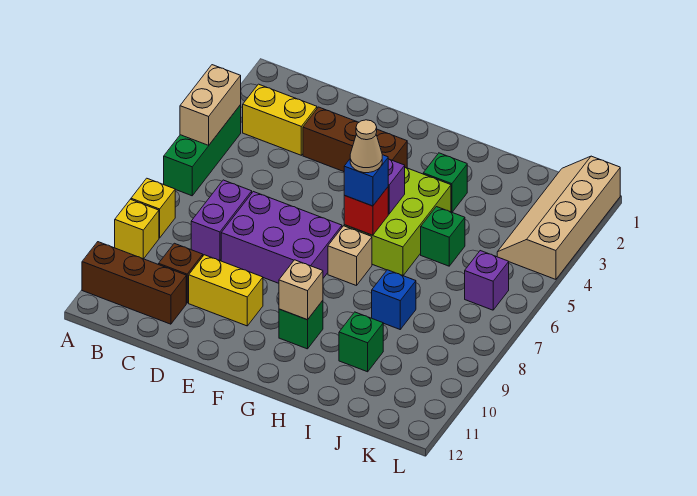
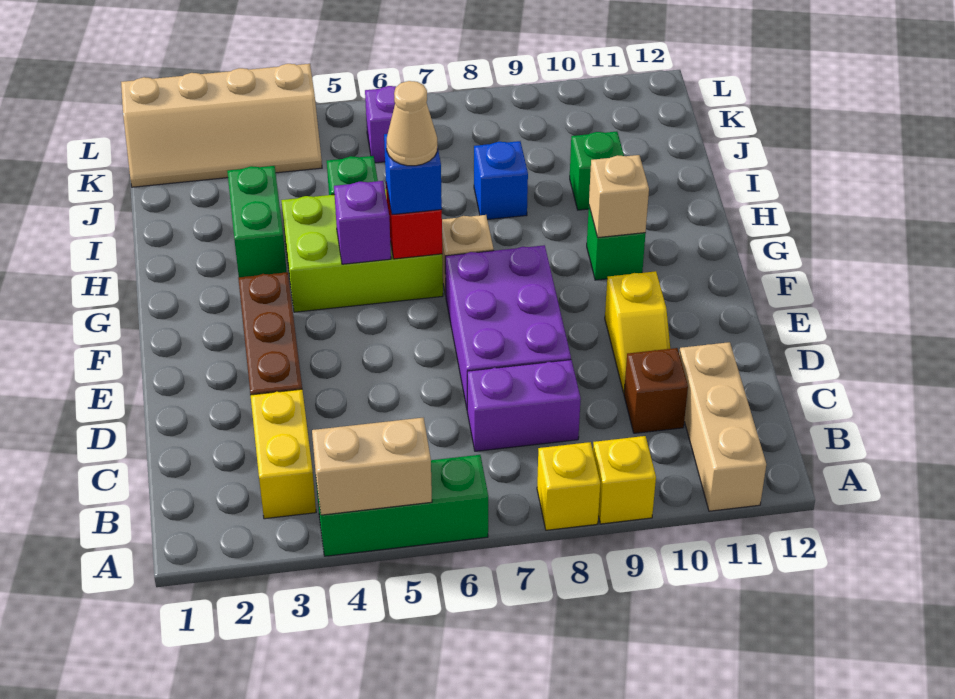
brown 1x3 brick [82,242,186,324] -> tan 1x3 brick [679,342,766,511]
yellow 1x2 brick [189,255,263,326] -> yellow 1x2 slope [605,271,670,393]
green 1x1 brick [423,153,467,212] -> green 1x2 brick [227,166,287,277]

